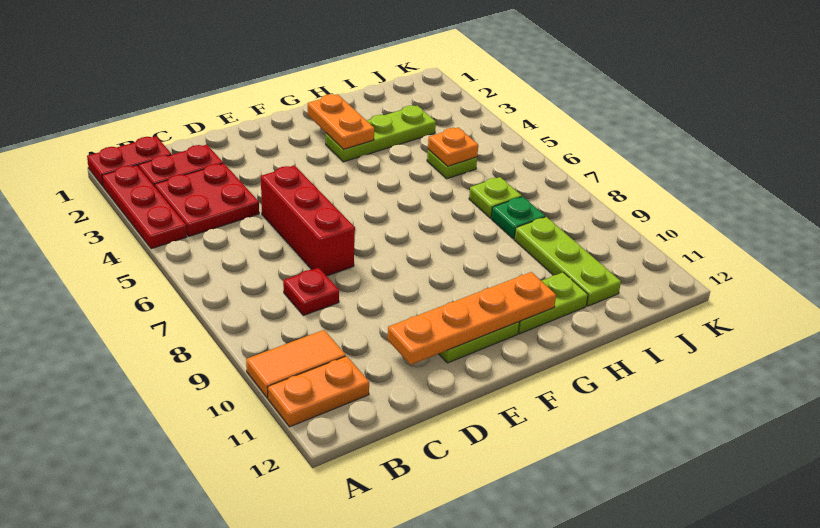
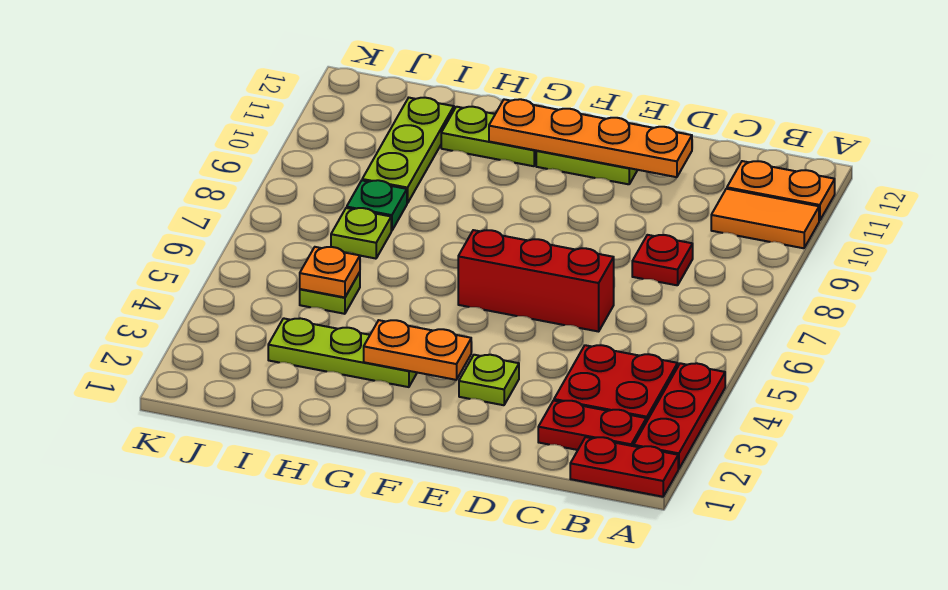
red 1x3 brick [261,165,355,276] -> red 1x3 brick turned to [458,230,614,332]
none -> lime 1x1 plate [459,355,519,405]
orange 1x2 plate [308,94,374,150] -> orange 1x2 plate turned to [364,320,471,380]

